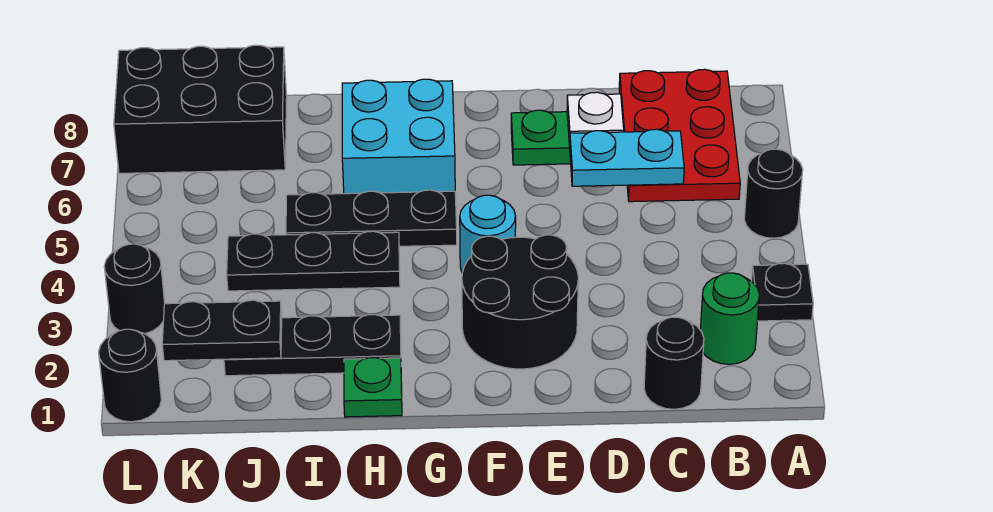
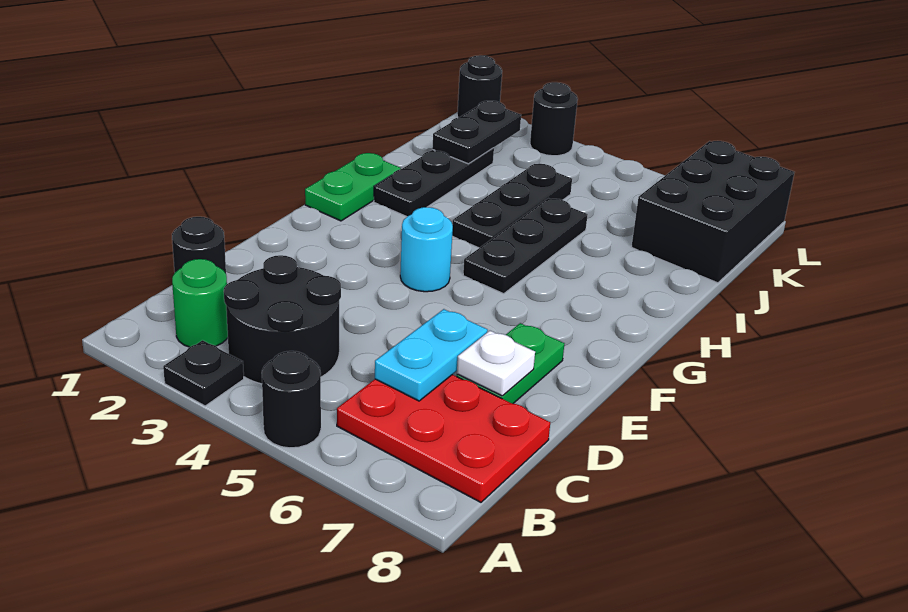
black 2x2 round brick [462,235,578,369] -> black 2x2 round brick moved to [224,255,341,384]
cyan 2x2 brick [342,79,455,194] -> none
green 1x1 plate [344,358,402,417] -> green 1x2 plate [305,153,401,221]

